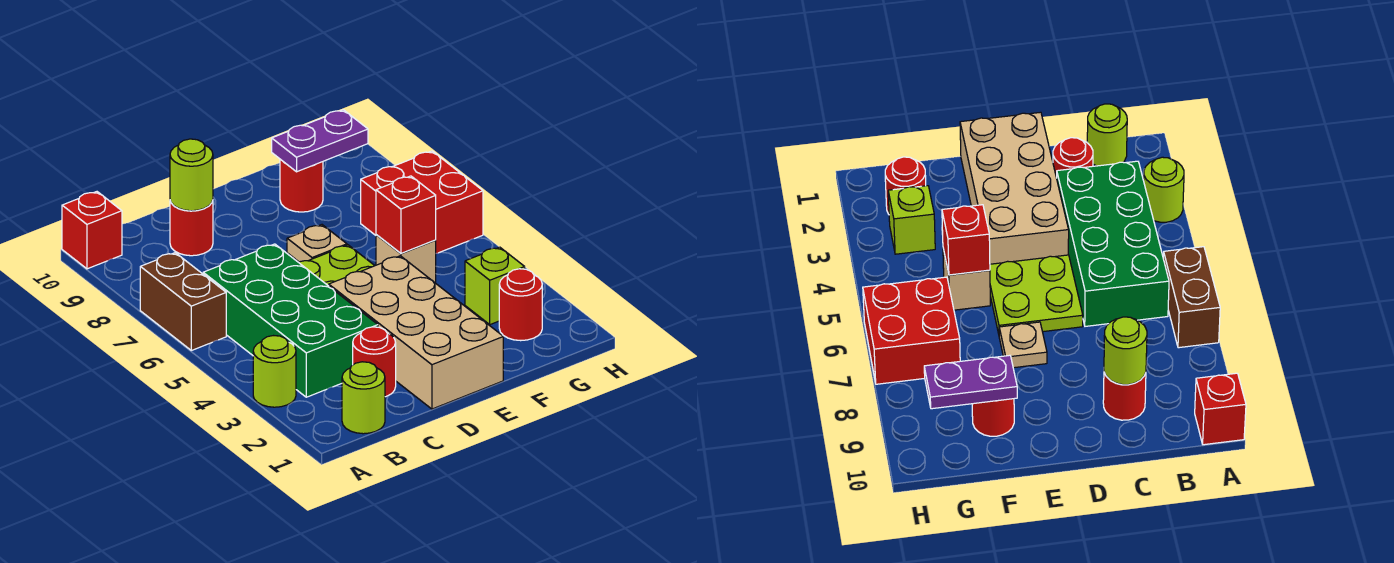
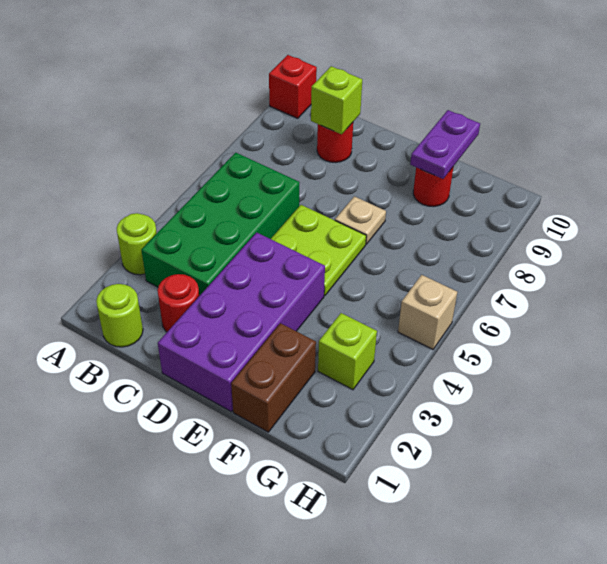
brown 1x2 brick [140,253,226,350] -> brown 1x2 brick moved to [231,323,316,432]
lime 1x1 round brick [170,139,213,211] -> lime 1x1 brick [311,66,362,134]
tan 2x4 brick [329,256,503,409] -> purple 2x4 brick [158,232,325,412]
tan 1x1 brick [376,235,436,283] -> tan 1x1 brick moved to [398,275,457,349]
red 1x1 brick [376,176,436,254] -> none
purple 1x2 plate [272,110,368,172] -> purple 1x2 plate turned to [410,110,480,179]
red 1x1 round brick [499,269,542,341] -> none
red 2x2 brick [361,151,483,253] -> none

